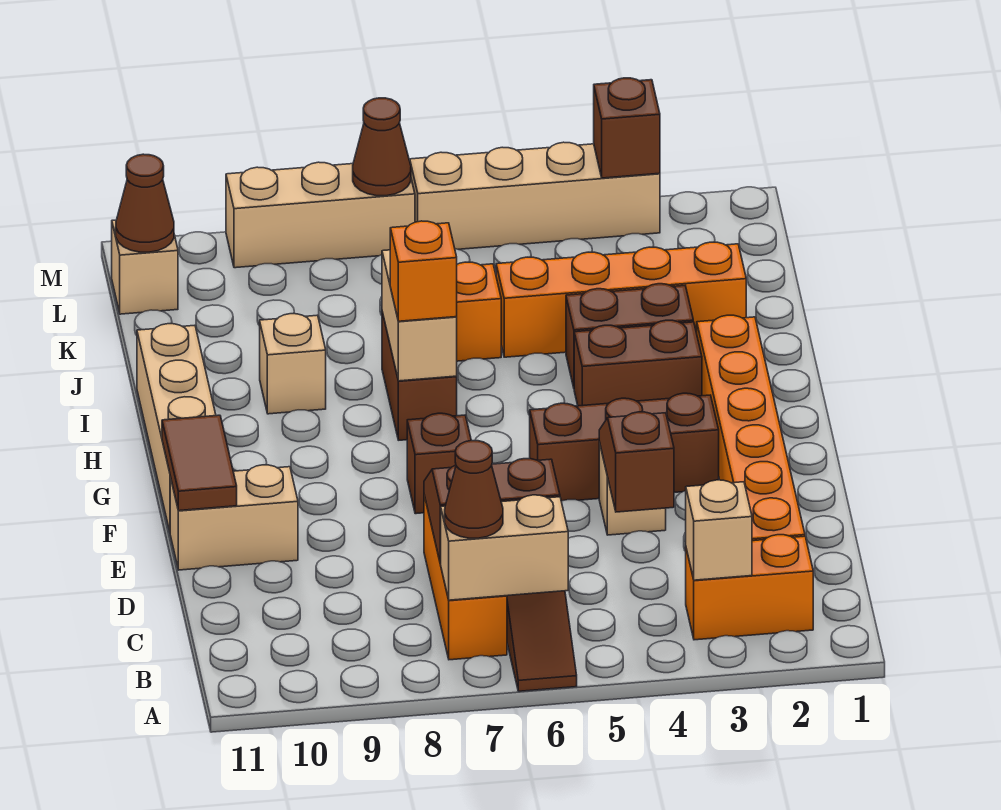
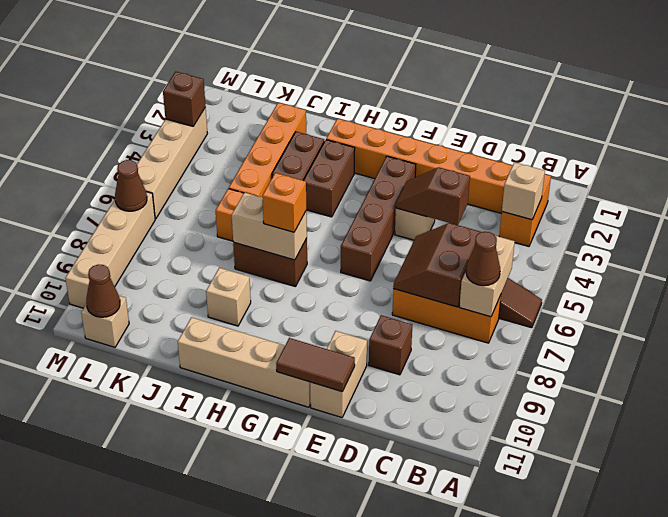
brown 1x3 brick [530,393,719,501] -> brown 1x4 brick [341,156,416,281]
brown 1x1 brick [407,413,471,514] -> brown 1x1 brick moved to [369,315,412,375]
tan 1x3 brick [226,162,415,268] -> tan 1x4 brick [65,192,155,308]

